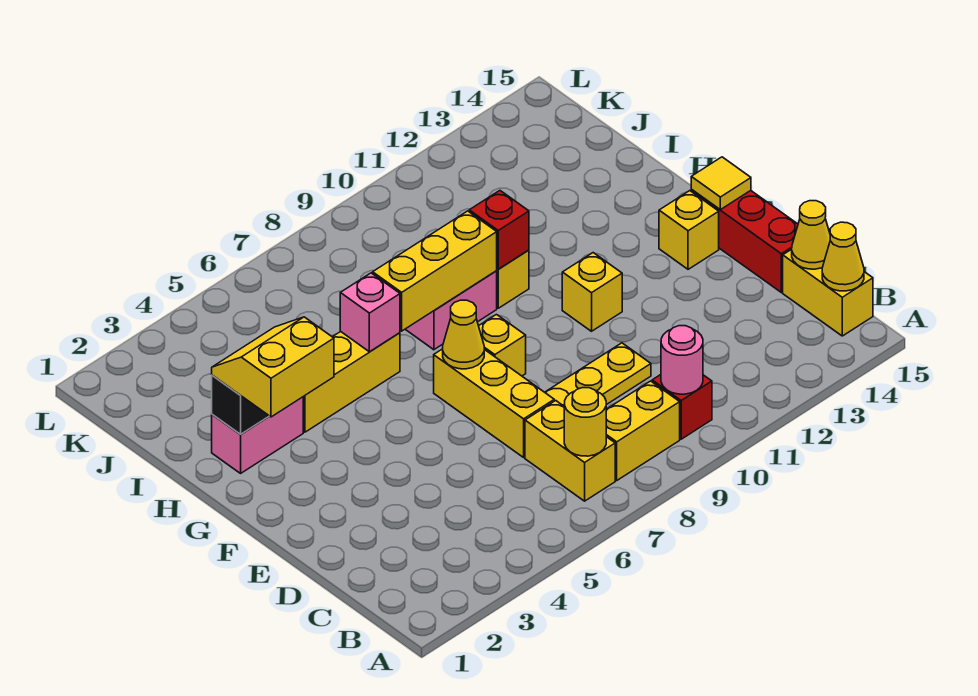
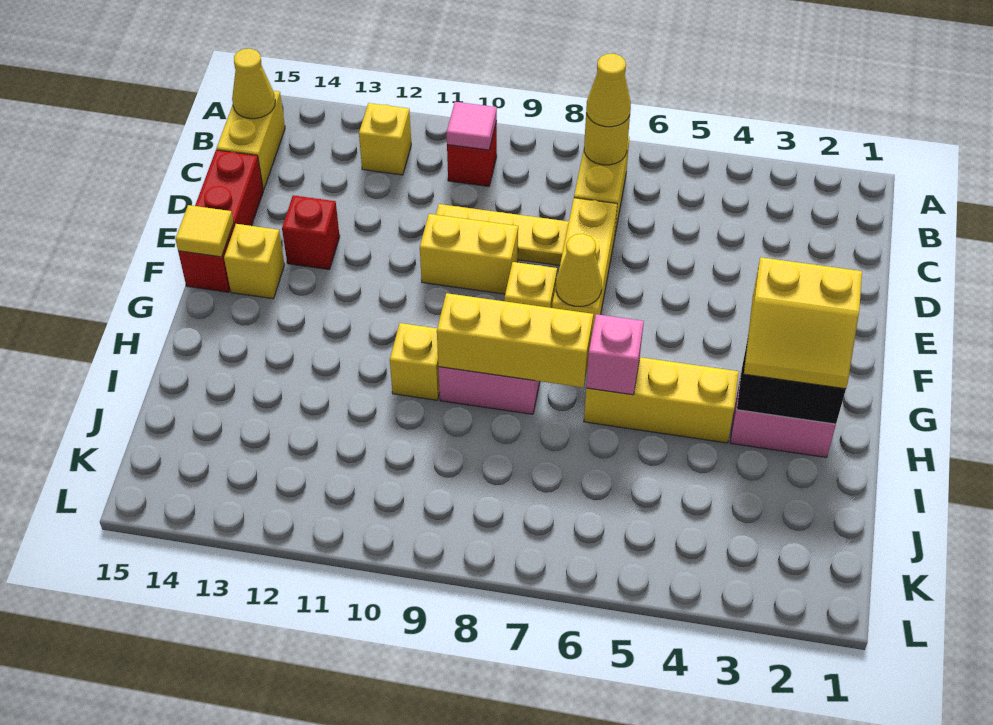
yellow 1x2 brick [606,381,680,480] -> yellow 1x2 brick moved to [420,214,518,294]
pink 1x1 round brick [661,326,703,394] -> pink 1x1 tile [447,102,497,150]
yellow 1x1 cone [792,201,830,269] -> yellow 1x1 cone moved to [586,54,631,127]
yellow 1x1 brick [562,253,622,331] -> yellow 1x1 brick moved to [359,103,411,175]
red 1x1 brick [469,191,529,269] -> red 1x1 brick moved to [282,195,340,269]

